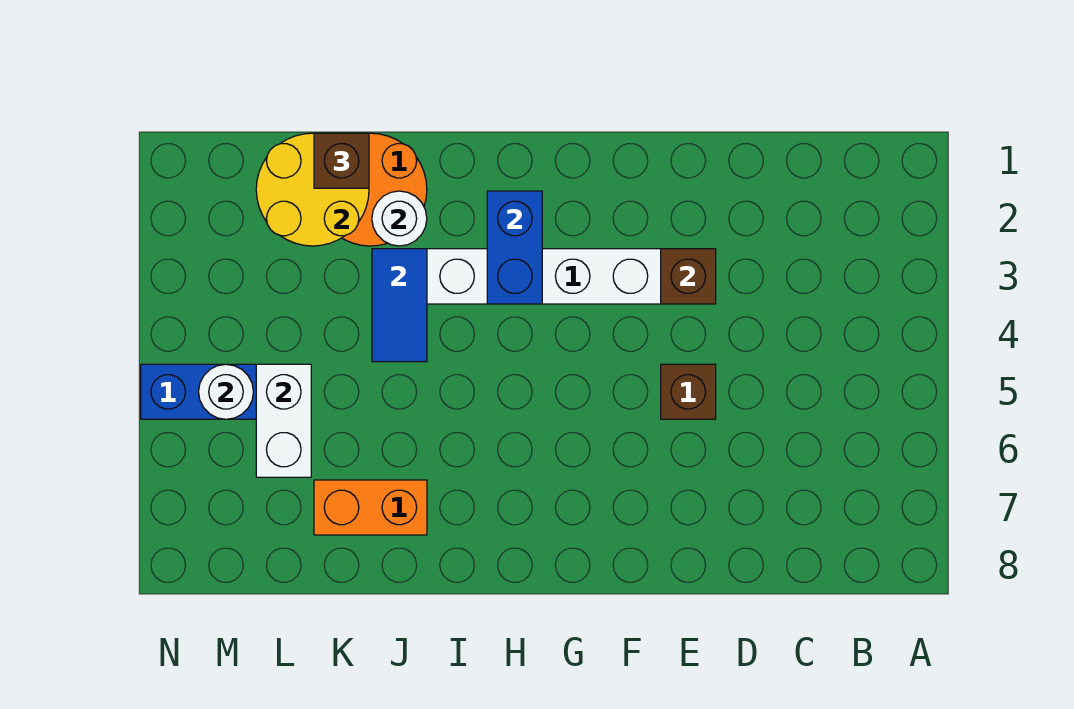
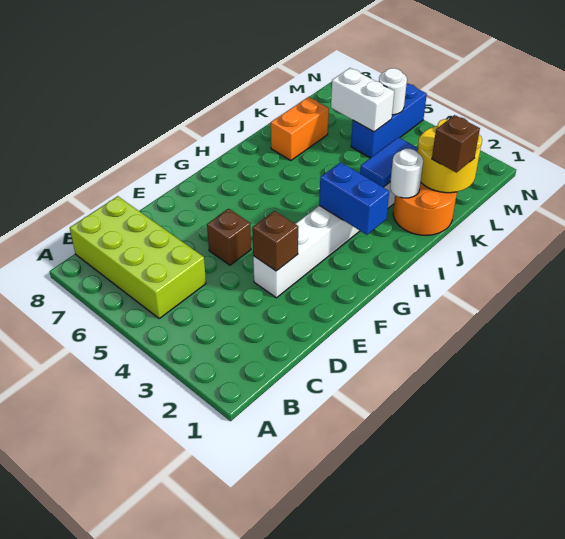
none -> lime 2x4 brick [70,196,206,318]
blue 1x2 tile [372,249,427,362] -> blue 1x2 tile turned to [360,137,418,187]

